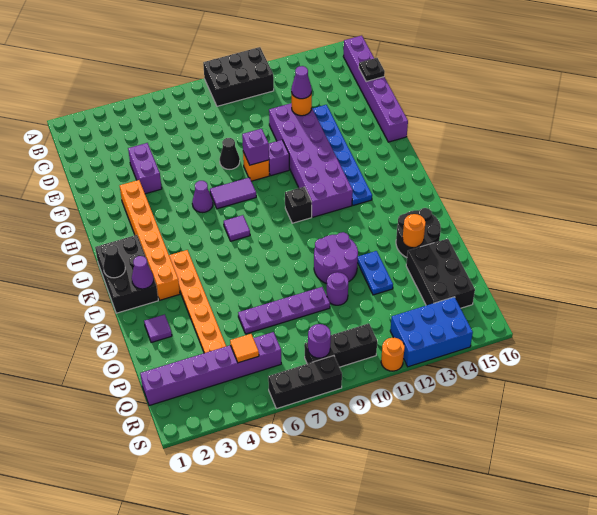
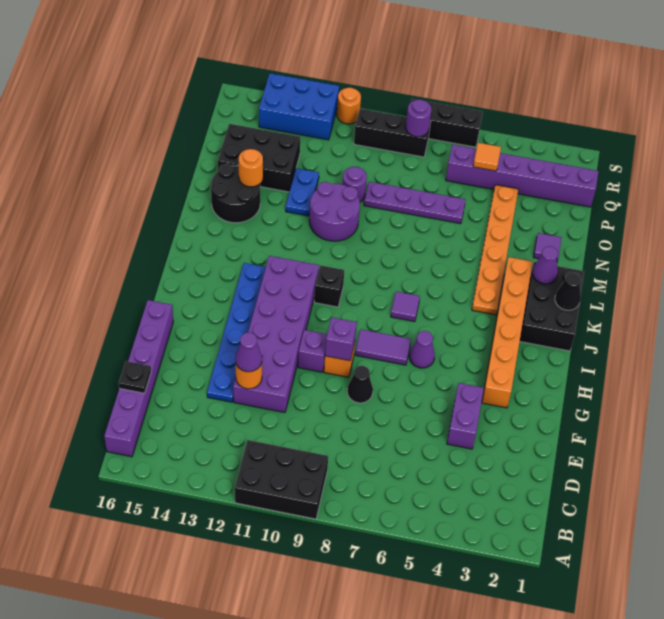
black 2x3 brick [406,239,475,308] -> black 2x3 brick turned to [218,124,300,192]

